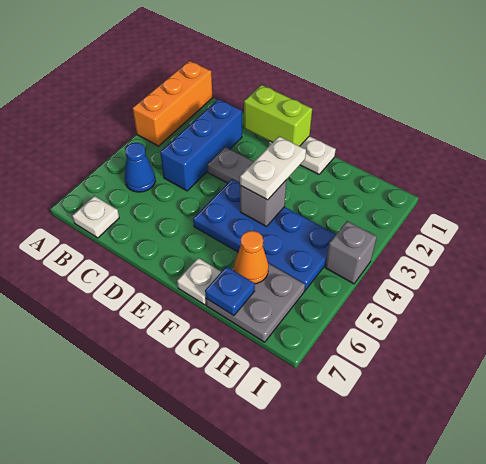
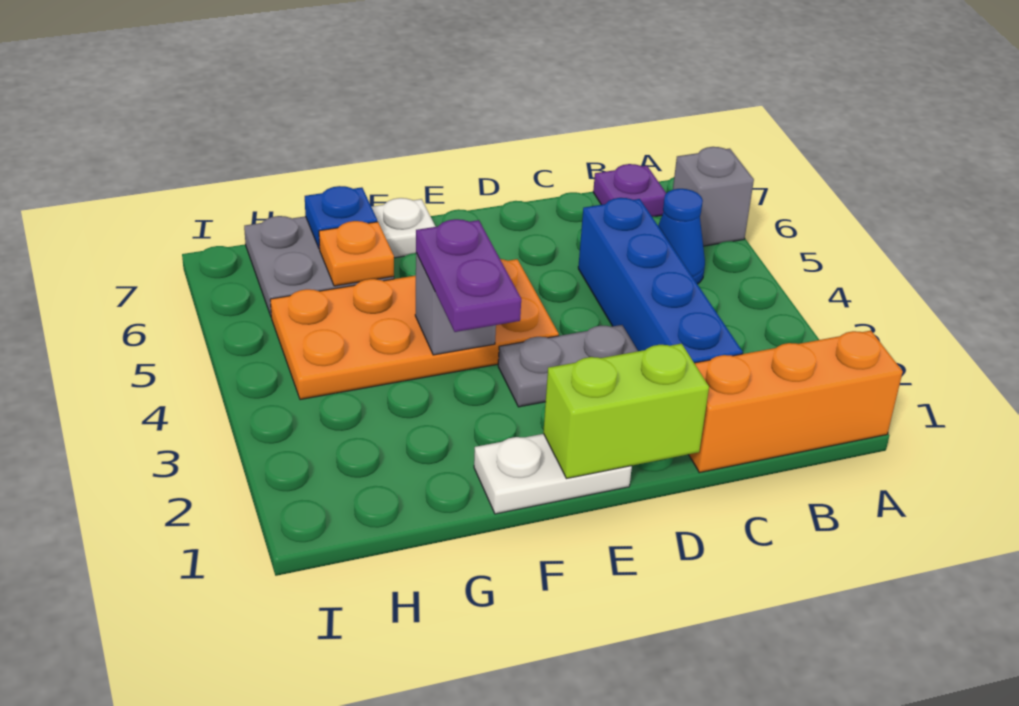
orange 1x3 brick [133,61,212,146] -> orange 1x3 brick turned to [688,331,903,473]
white 1x1 plate [72,196,119,238] -> purple 1x1 plate [593,164,666,217]
blue 1x3 brick [160,99,242,191] -> blue 1x4 brick [578,198,743,363]
blue 2x4 plate [193,179,336,291] -> orange 2x4 plate [270,259,559,400]
white 1x2 plate [240,137,306,200] -> purple 1x2 plate [416,219,521,332]
orange 1x1 cone [234,231,269,284] -> orange 1x1 plate [319,221,394,286]
grey 1x1 brick [325,221,377,284] -> grey 1x1 brick moved to [673,147,754,246]

